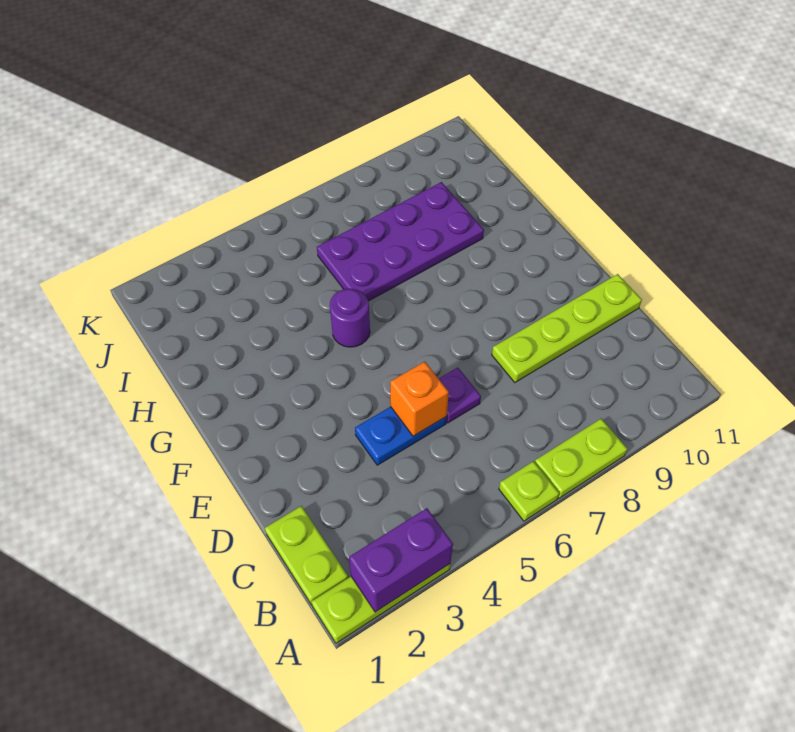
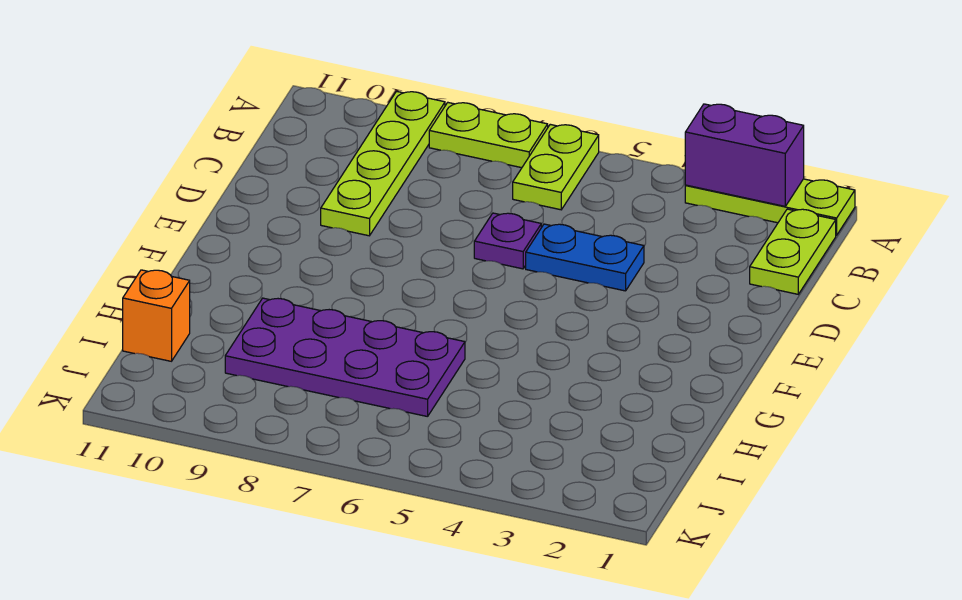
lime 1x1 plate [499,461,559,521] -> lime 1x2 plate [513,124,599,210]
orange 1x1 brick [390,362,449,436] -> orange 1x1 brick moved to [123,270,190,361]
lime 1x4 plate [492,274,642,382] -> lime 1x4 plate turned to [321,91,445,236]
purple 1x1 round brick [330,288,370,347] -> none

